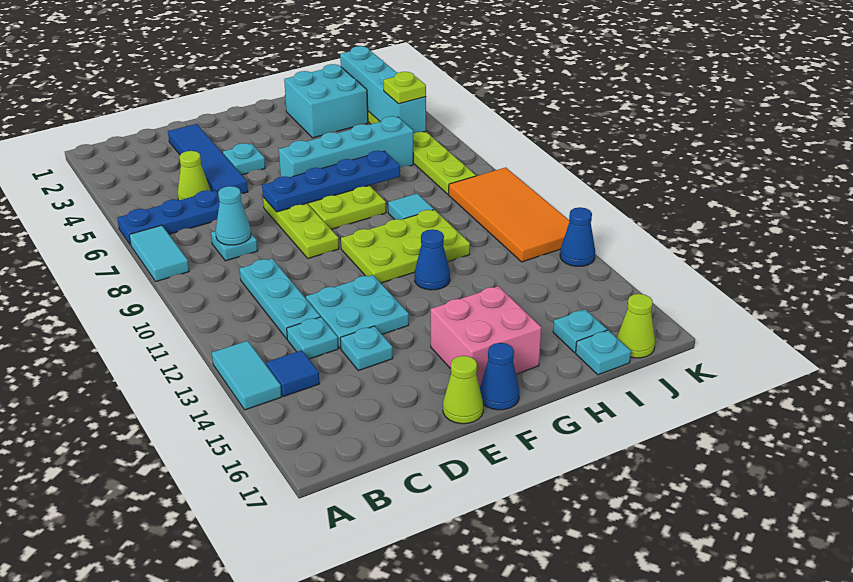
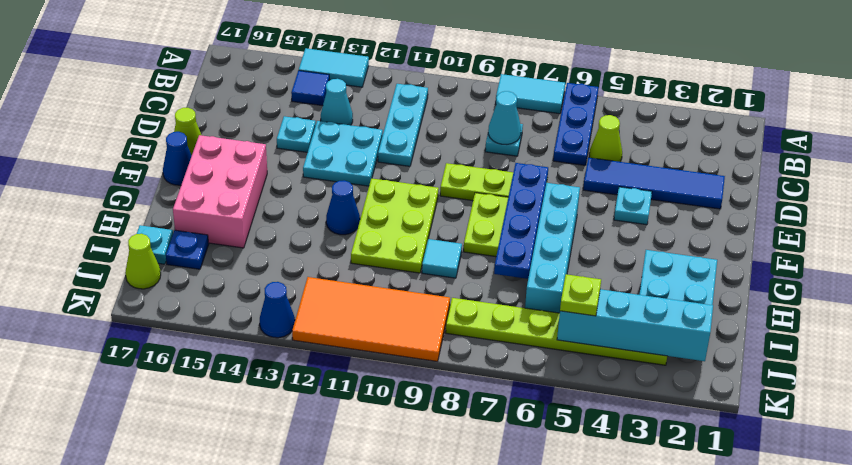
cyan 1x3 plate [240,259,320,339] -> cyan 1x3 plate turned to [378,84,428,166]
cyan 1x1 plate [287,317,338,359] -> cyan 1x1 cone [321,79,353,125]
pink 2x2 brick [431,286,541,387] -> pink 2x3 brick [173,135,267,248]
cyan 1x1 plate [553,309,607,352] -> blue 1x1 plate [166,230,209,269]

